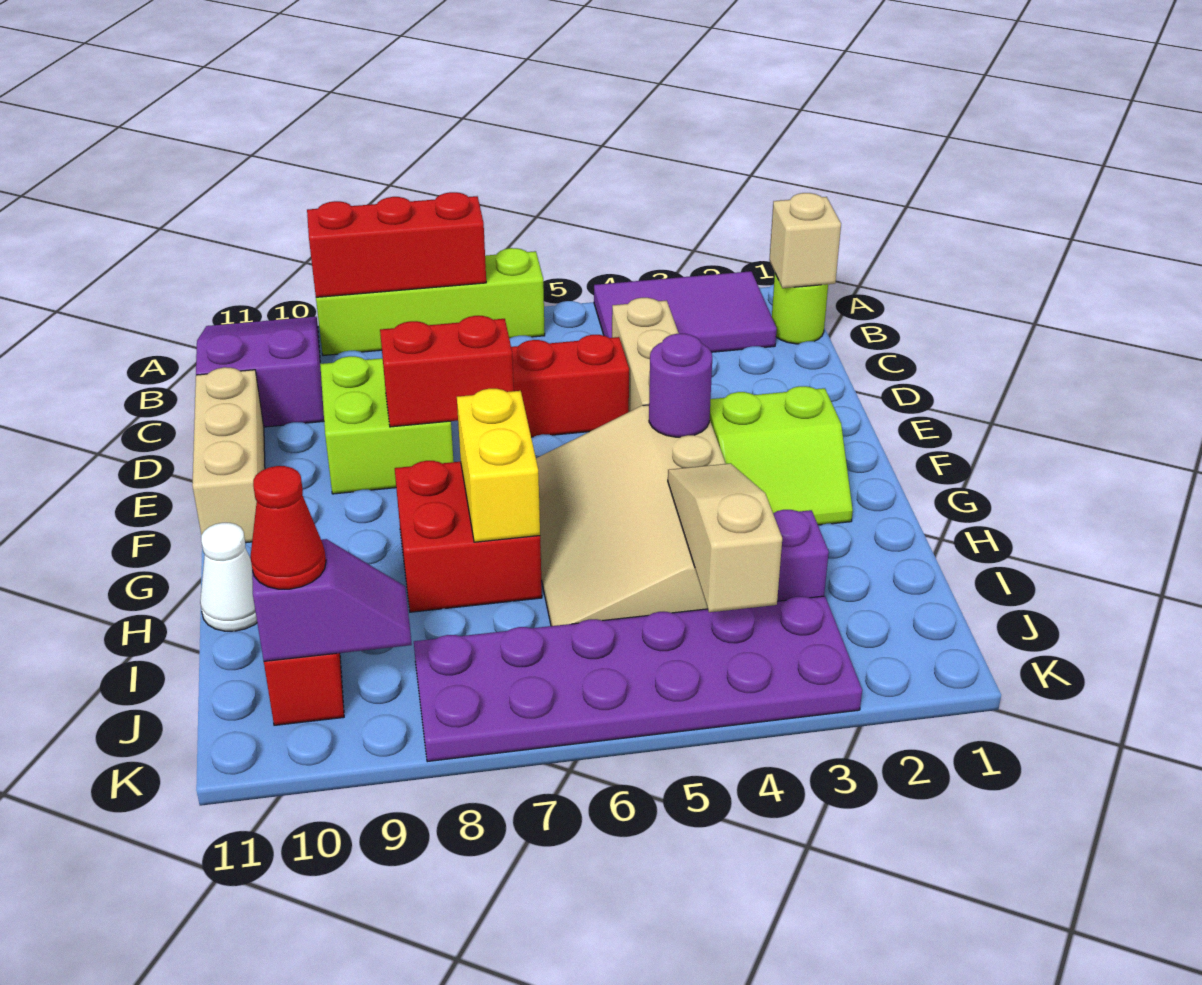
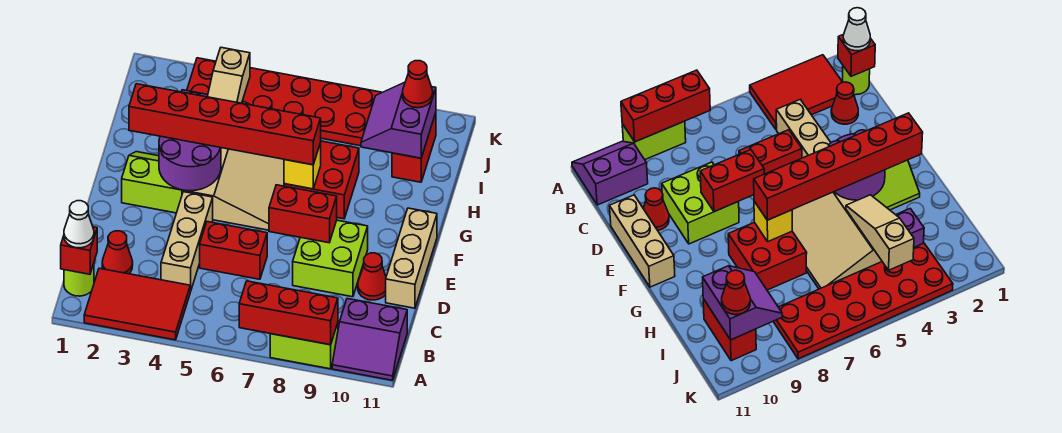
purple 2x3 tile [594,271,777,352] -> red 2x3 tile [84,268,190,340]
lime 1x4 brick [316,248,545,355] -> lime 1x2 brick [270,323,338,369]
purple 2x3 slope [196,317,324,427] -> purple 2x2 slope [332,299,407,380]
tan 1x1 brick [769,193,841,288] -> red 1x1 brick [61,227,97,274]
none -> red 1x1 cone [102,231,133,274]
none -> red 1x1 cone [358,253,386,300]
purple 1x1 round brick [649,334,712,437] -> purple 2x2 round brick [159,136,221,191]
none -> red 1x6 brick [129,84,321,165]
yellow 1x2 brick [457,389,540,542] -> yellow 1x1 brick [284,143,321,189]
white 1x1 cone [200,523,257,631] -> white 1x1 cone moved to [64,201,94,248]
purple 2x6 plate [414,596,862,762] -> red 2x6 plate [187,58,381,146]
purple 1x2 slope [252,539,412,661] -> purple 2x2 slope [361,82,436,158]

